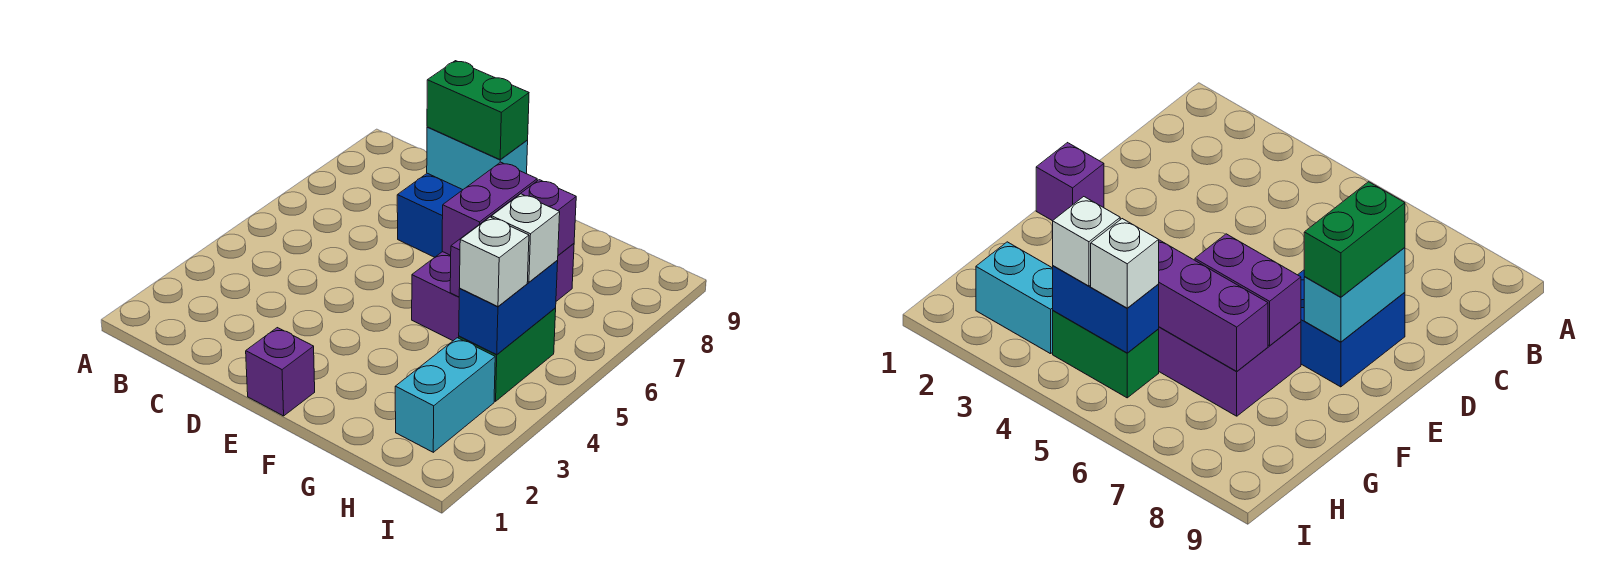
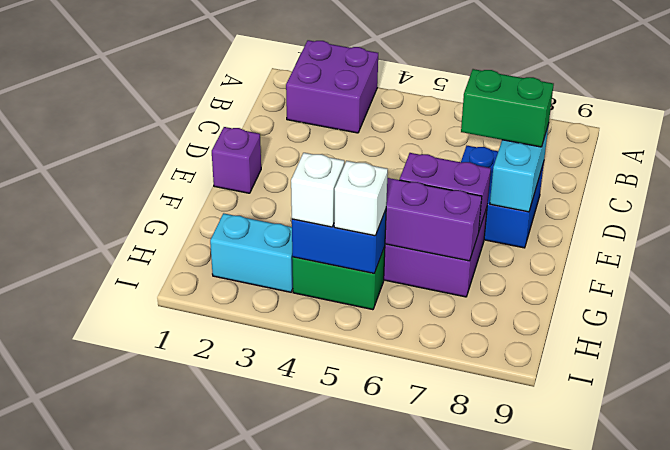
none -> purple 2x2 brick [286,40,378,133]
green 1x2 brick [427,61,529,160] -> green 1x2 brick turned to [461,69,554,147]

